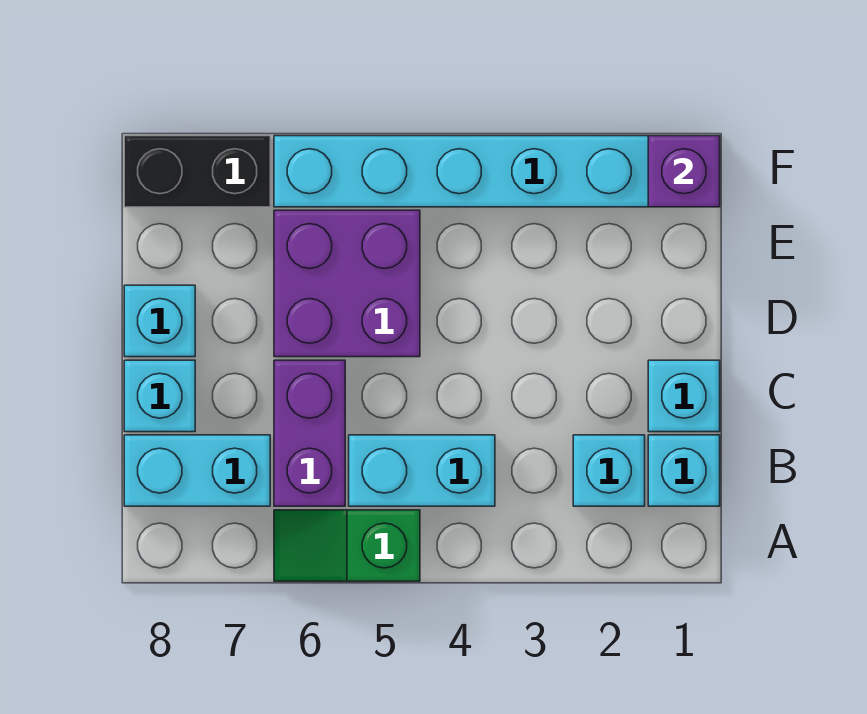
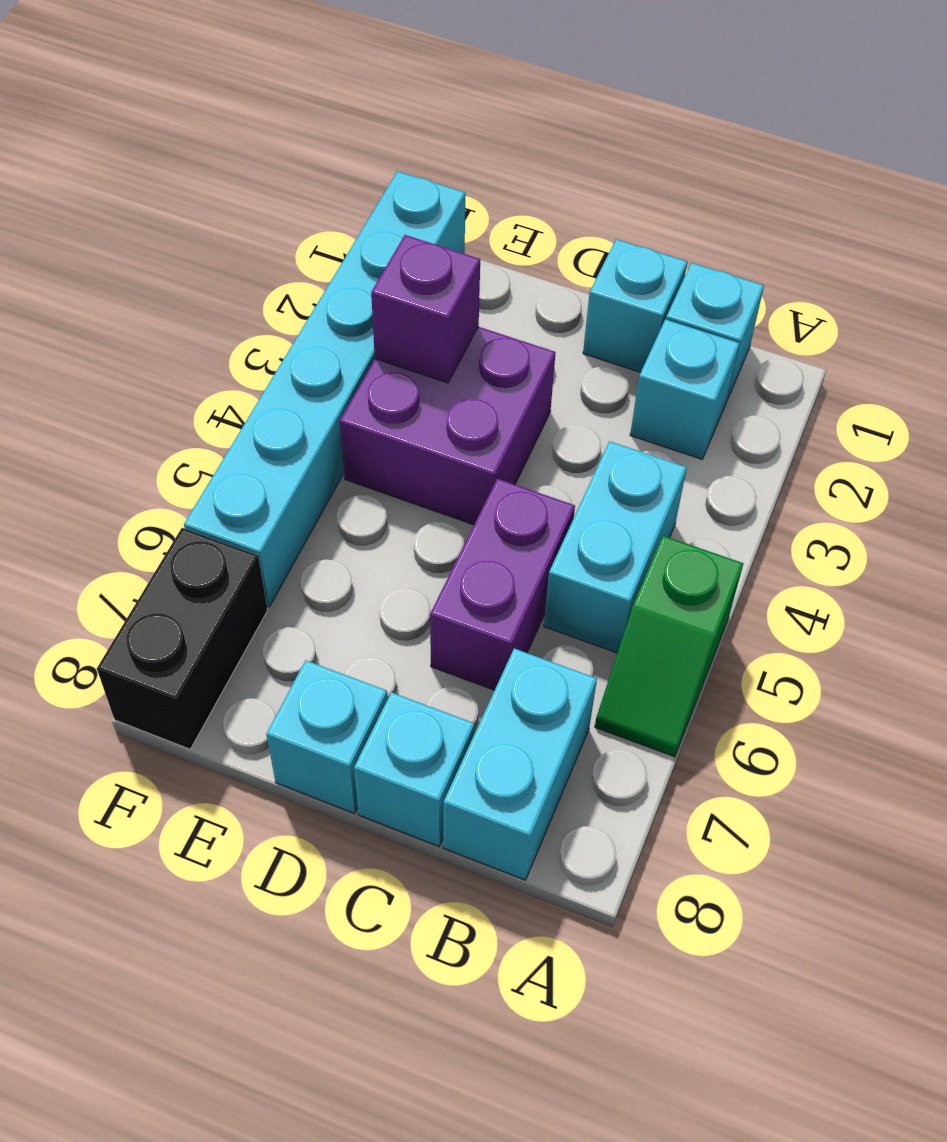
purple 1x2 brick [274,360,345,506] -> purple 1x2 brick turned to [430,479,575,690]
purple 2x2 brick [274,210,420,357] -> purple 2x2 brick moved to [340,327,556,525]
purple 1x1 brick [648,136,720,207] -> purple 1x1 brick moved to [371,235,480,383]

